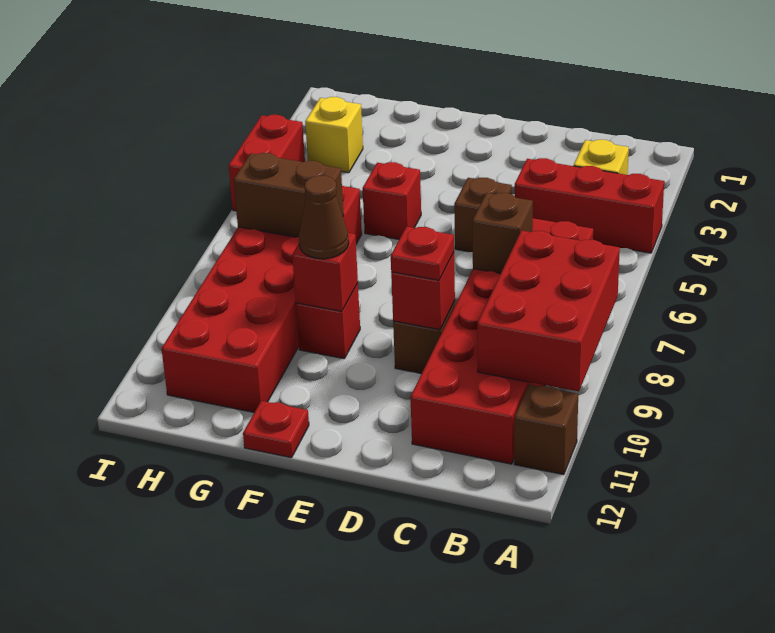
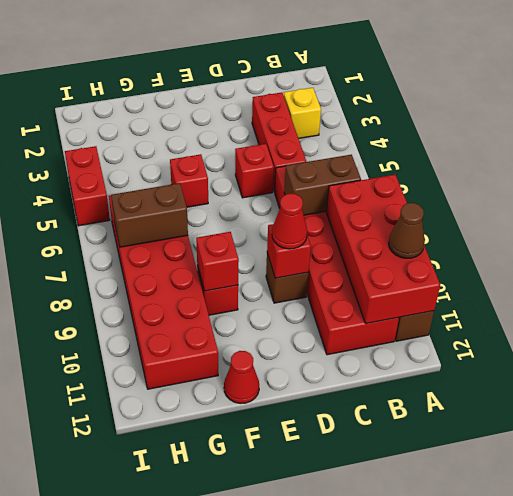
red 1x3 brick [515,158,664,253] -> red 1x3 brick turned to [252,92,306,192]
red 2x3 brick [477,230,620,391] -> red 2x4 brick [326,175,440,324]
brown 1x1 brick [472,193,533,274] -> brown 1x2 brick [284,155,361,215]
brown 1x1 brick [454,178,512,252] -> red 1x1 brick [235,144,274,198]
red 1x1 plate [391,227,454,280] -> red 1x1 cone [272,193,307,249]
brown 1x1 cone [299,176,349,259] -> brown 1x1 cone moved to [389,203,425,258]
red 1x1 plate [243,401,309,458] -> red 1x1 cone [224,351,259,404]
yellow 1x1 brick [305,97,363,173] -> none

